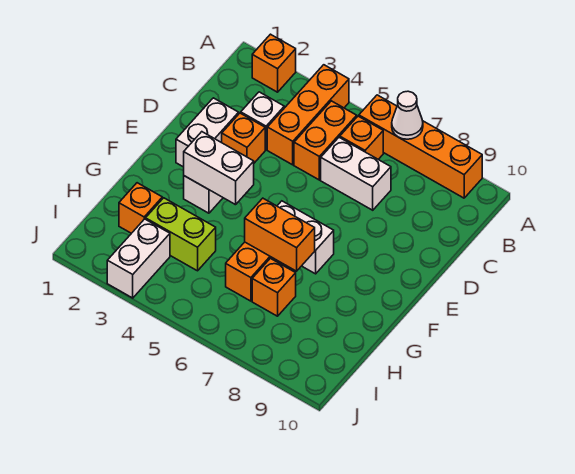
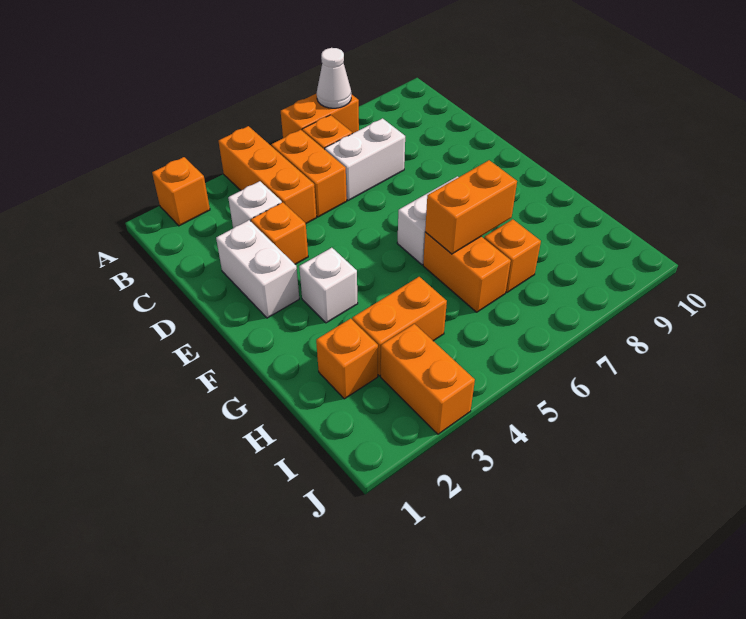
orange 1x4 brick [359,95,482,198] -> orange 1x2 brick [281,93,359,138]
white 1x2 brick [184,132,254,205] -> none
lime 1x2 brick [146,198,216,271] -> orange 1x2 brick [352,277,447,376]
white 1x2 brick [107,219,170,298] -> orange 1x2 brick [381,324,475,434]

